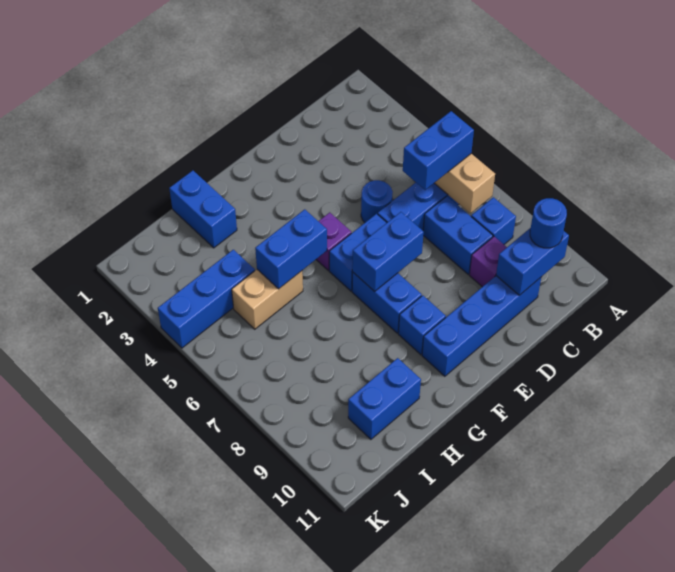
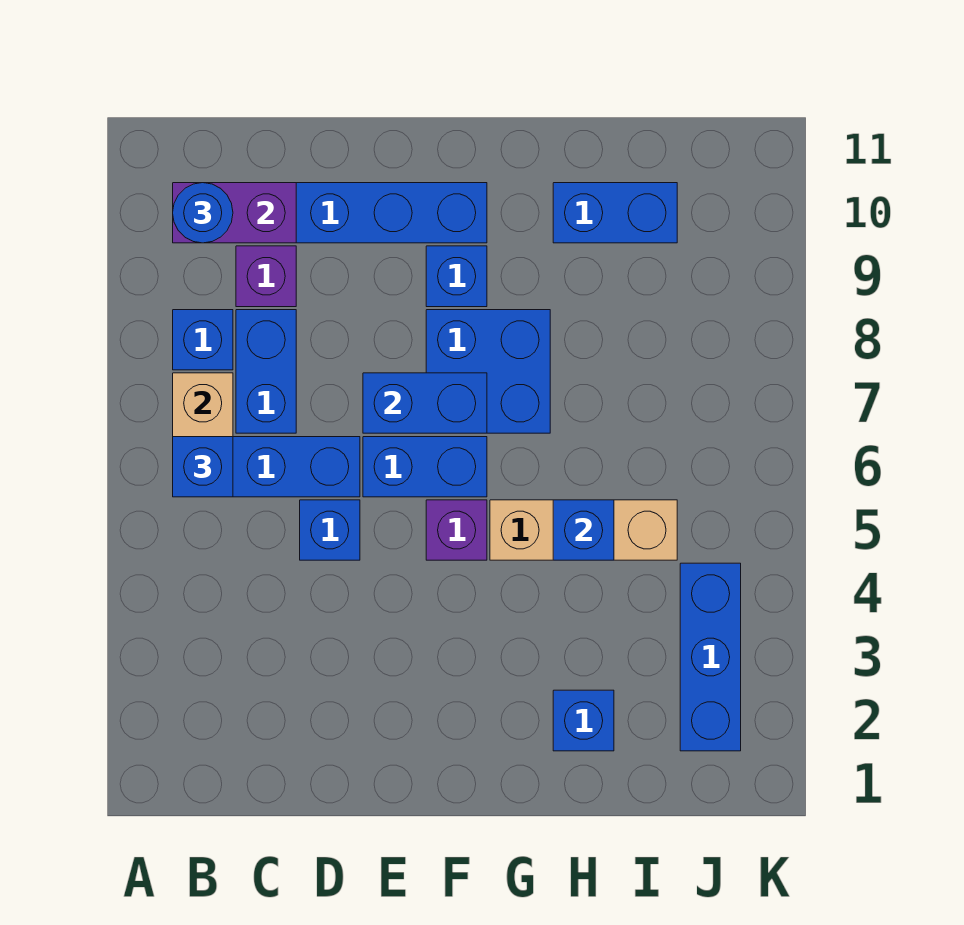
blue 1x2 brick [403,111,474,190] -> blue 1x1 brick [173,437,233,497]
blue 1x2 brick [496,228,569,295] -> purple 1x2 brick [173,183,296,243]
blue 1x1 round brick [361,180,393,223] -> blue 1x1 brick [300,500,360,560]
blue 1x2 brick [352,272,422,333] -> blue 2x2 brick [426,310,550,433]
blue 1x2 brick [255,209,327,289] -> blue 1x1 brick [553,500,614,560]
blue 1x2 brick [169,171,237,248] -> blue 1x1 brick [553,690,614,751]
tan 1x2 brick [232,270,303,329] -> tan 1x3 brick [490,500,677,560]
blue 1x3 brick [158,250,255,348] -> blue 1x3 brick turned to [680,563,741,751]

